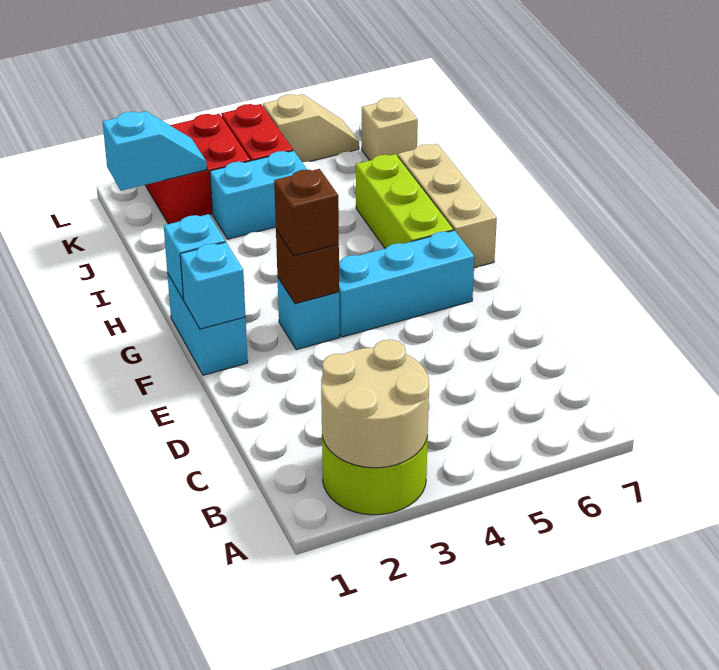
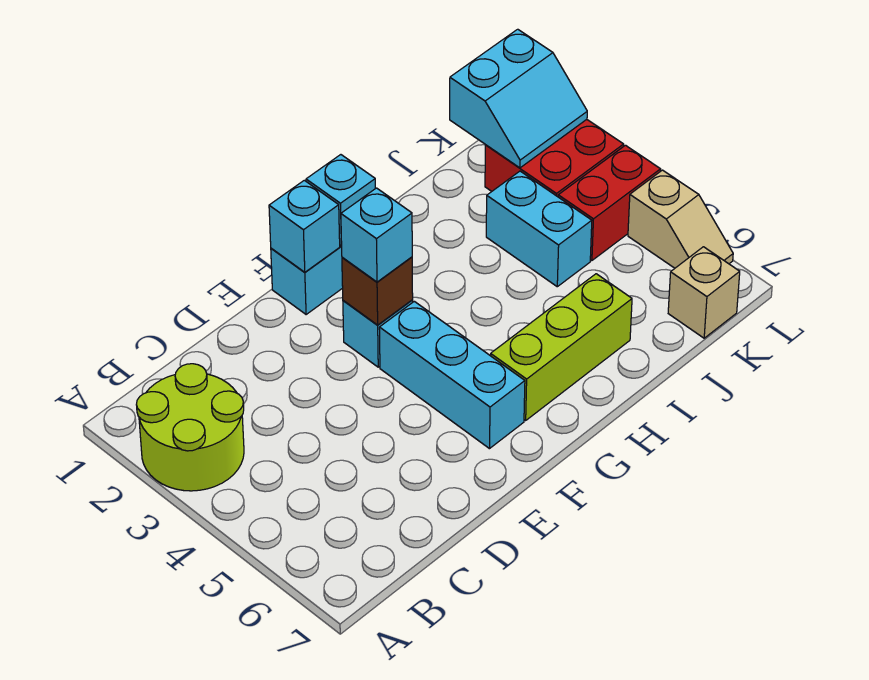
tan 2x2 round brick [321,340,429,468] -> none
brown 1x1 brick [274,169,339,256] -> cyan 1x1 brick [341,188,412,282]
tan 1x3 brick [398,144,497,268] -> none
cyan 1x2 slope [103,111,207,191] -> cyan 2x2 slope [450,29,587,168]

